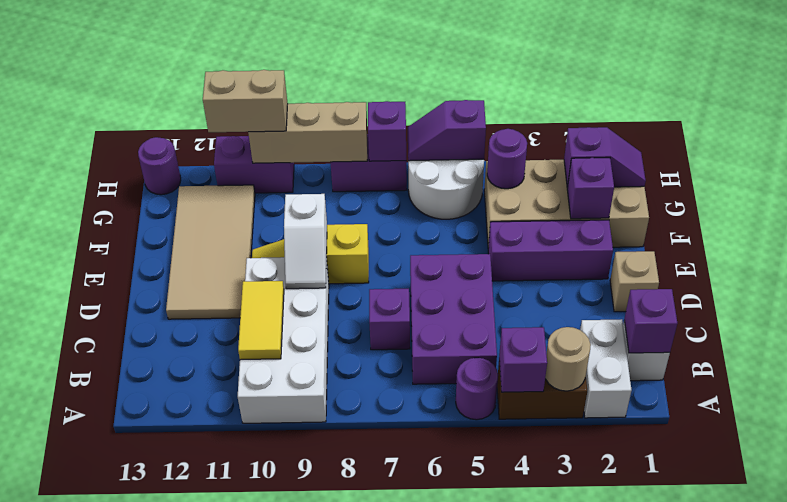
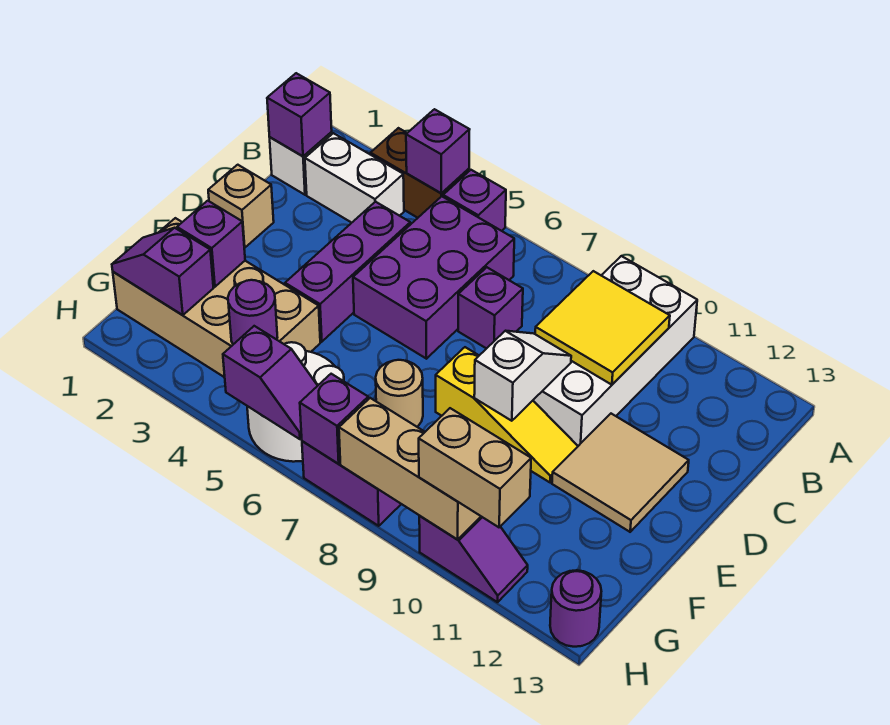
white 1x2 brick [580,319,631,418] -> white 1x2 brick turned to [305,133,404,223]
tan 1x1 round brick [545,327,591,391] -> tan 1x1 round brick moved to [376,360,423,427]
purple 1x1 round brick [456,358,498,420] -> purple 1x1 brick [443,170,506,231]
yellow 1x2 tile [238,281,284,360] -> yellow 2x2 tile [535,271,670,385]
tan 2x4 tile [166,185,255,319] -> tan 2x2 tile [552,414,689,532]
purple 1x3 brick [488,220,613,281] -> purple 1x3 brick turned to [285,202,410,342]
purple 1x2 brick [214,136,294,193] -> purple 1x2 slope [419,516,528,602]

